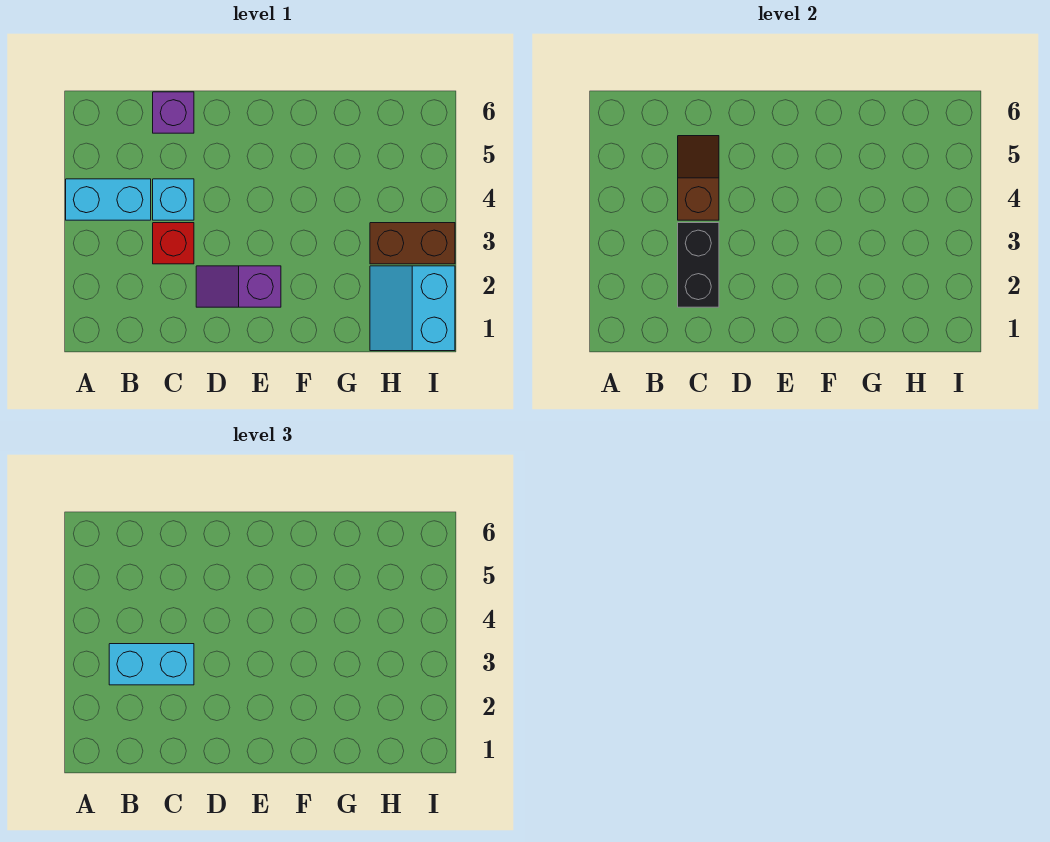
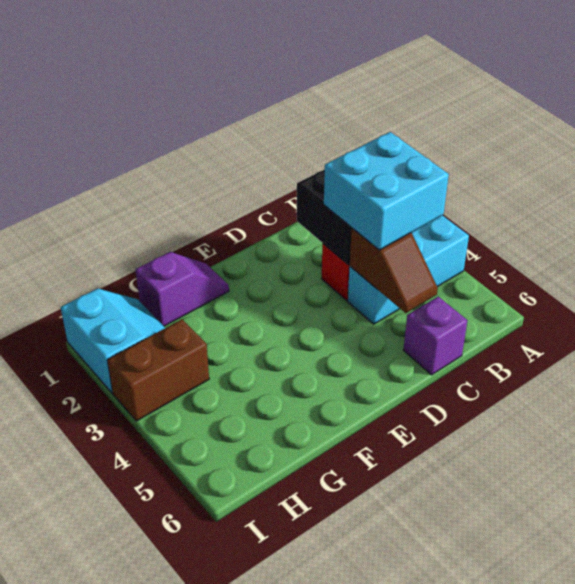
cyan 1x2 brick [109,644,194,685] -> cyan 2x2 brick [324,132,449,250]
purple 1x2 slope [196,266,281,307] -> purple 1x2 slope moved to [135,252,229,326]

